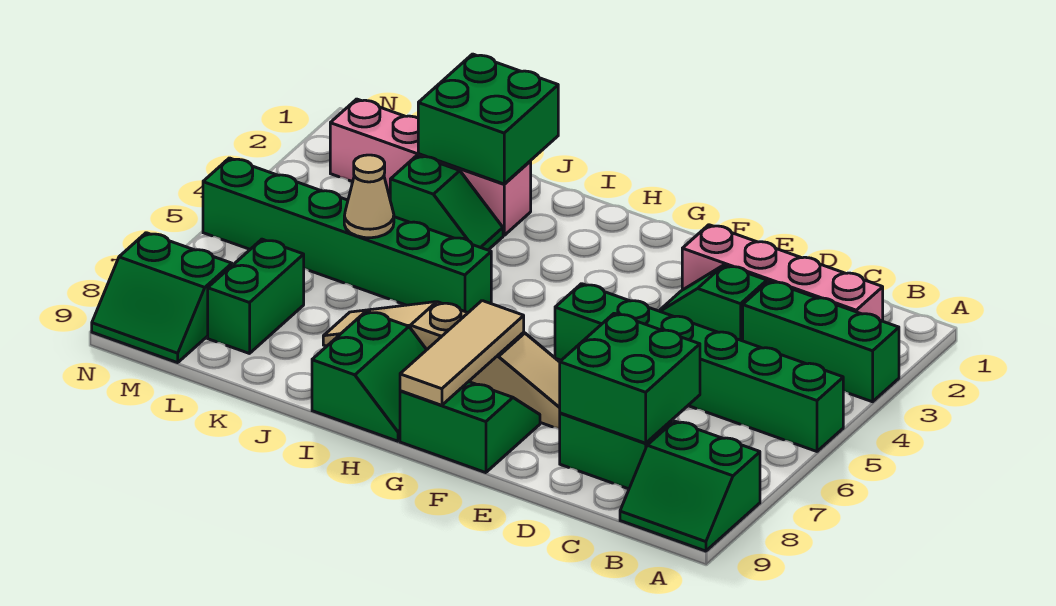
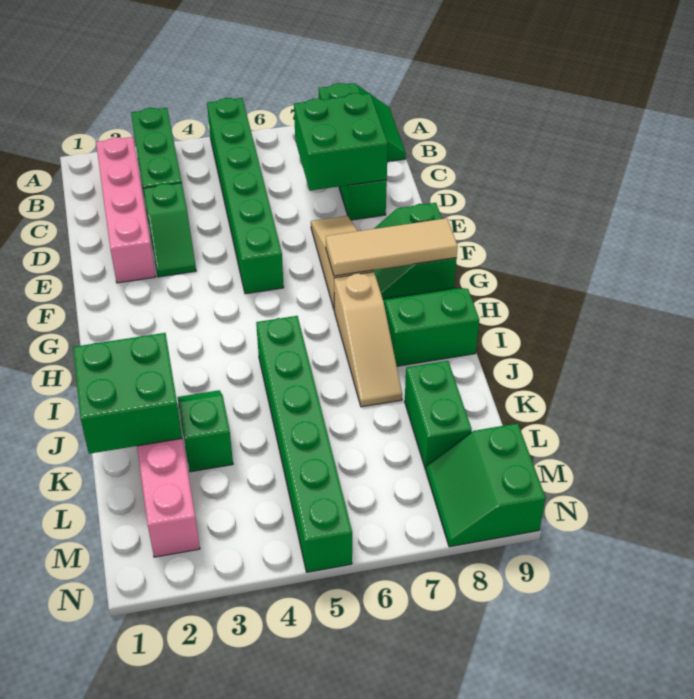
tan 1x1 cone [344,155,394,238] -> none
green 1x2 brick [208,239,304,354] -> green 1x2 brick turned to [405,361,472,470]
green 2x2 slope [92,233,232,363] -> green 2x2 slope turned to [426,423,546,547]

